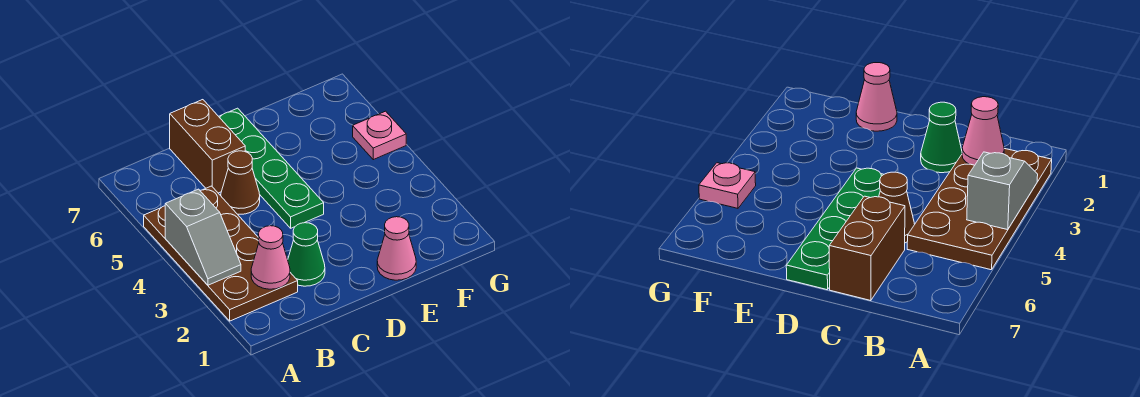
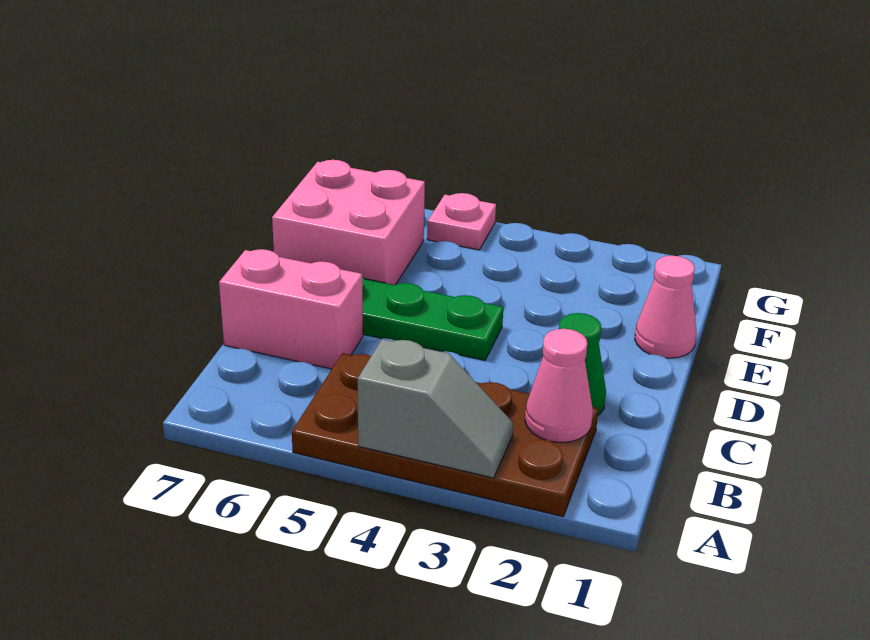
brown 1x1 cone [221,151,260,214] -> none
brown 1x2 brick [170,100,245,193] -> pink 1x2 brick [219,249,363,369]
none -> pink 2x2 brick [272,160,425,285]

